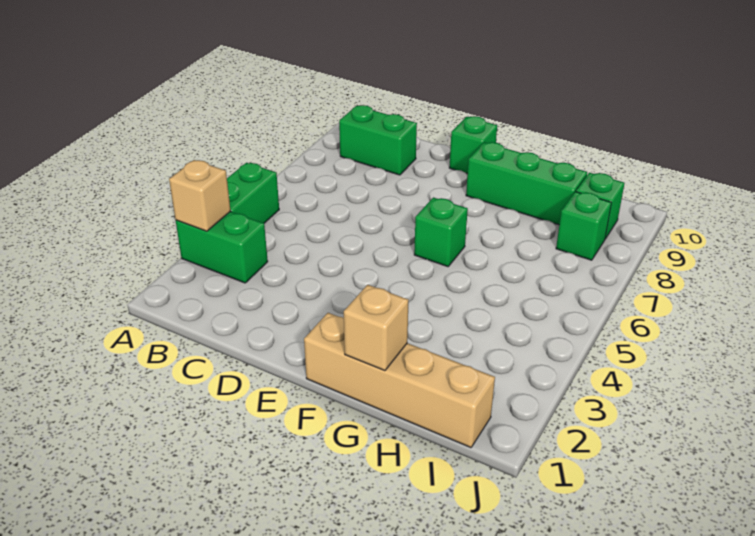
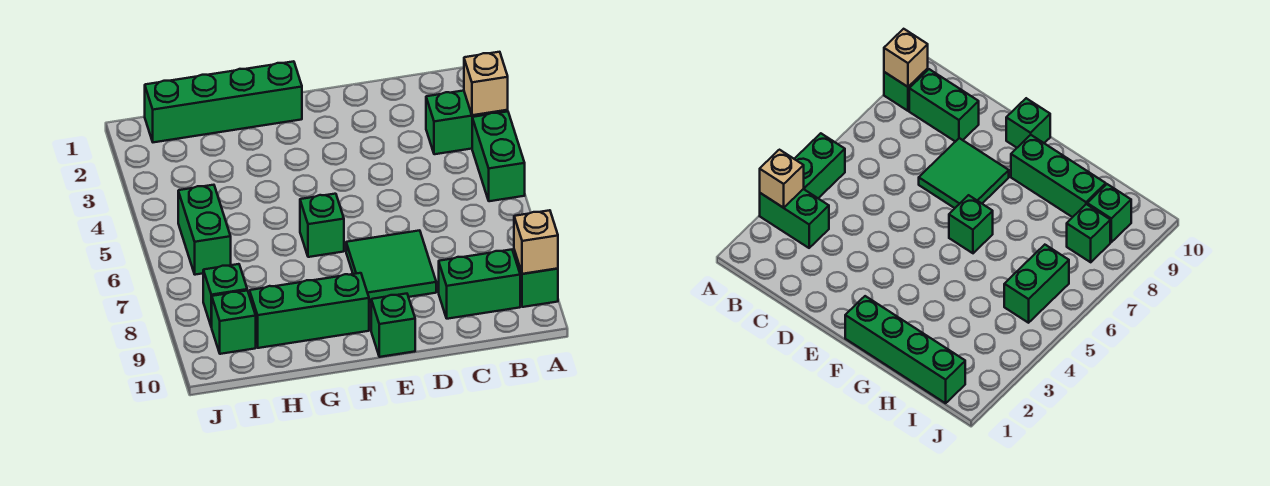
none -> green 1x1 brick [514,250,558,307]
none -> green 2x2 tile [346,230,436,303]
tan 1x4 brick [304,313,495,448] -> green 1x4 brick [145,61,302,142]
tan 1x1 brick [344,285,408,371] -> tan 1x1 brick moved to [514,210,558,274]
none -> green 1x2 brick [178,185,231,275]

